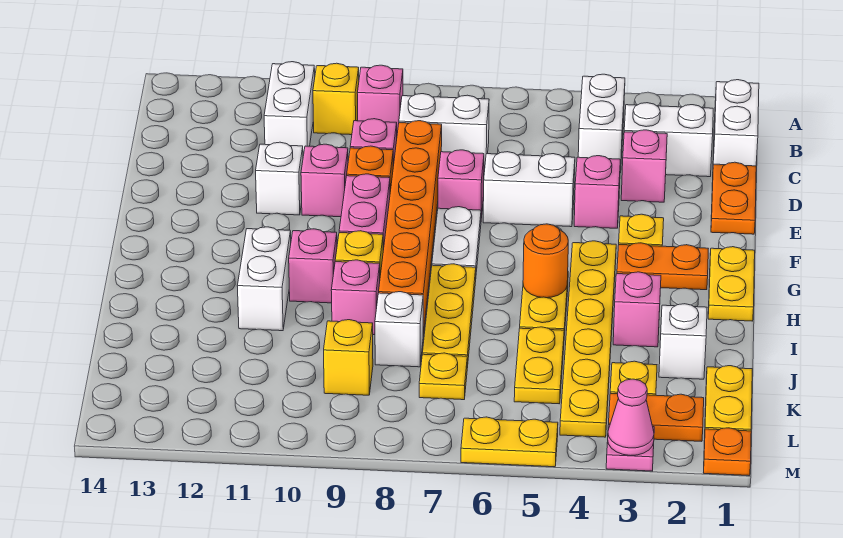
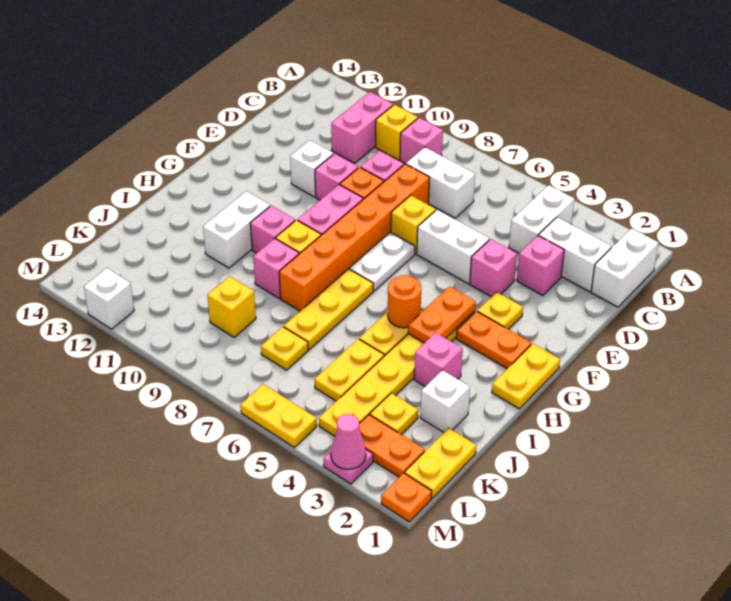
white 1x2 brick [264,62,315,156] -> pink 1x2 brick [331,92,393,163]
orange 1x2 plate [711,162,756,234] -> orange 1x2 plate moved to [408,286,476,343]
pink 1x1 brick [438,150,484,218] -> yellow 1x1 brick [391,195,436,254]
white 1x1 brick [375,292,423,367] -> white 1x1 brick moved to [84,268,134,329]

